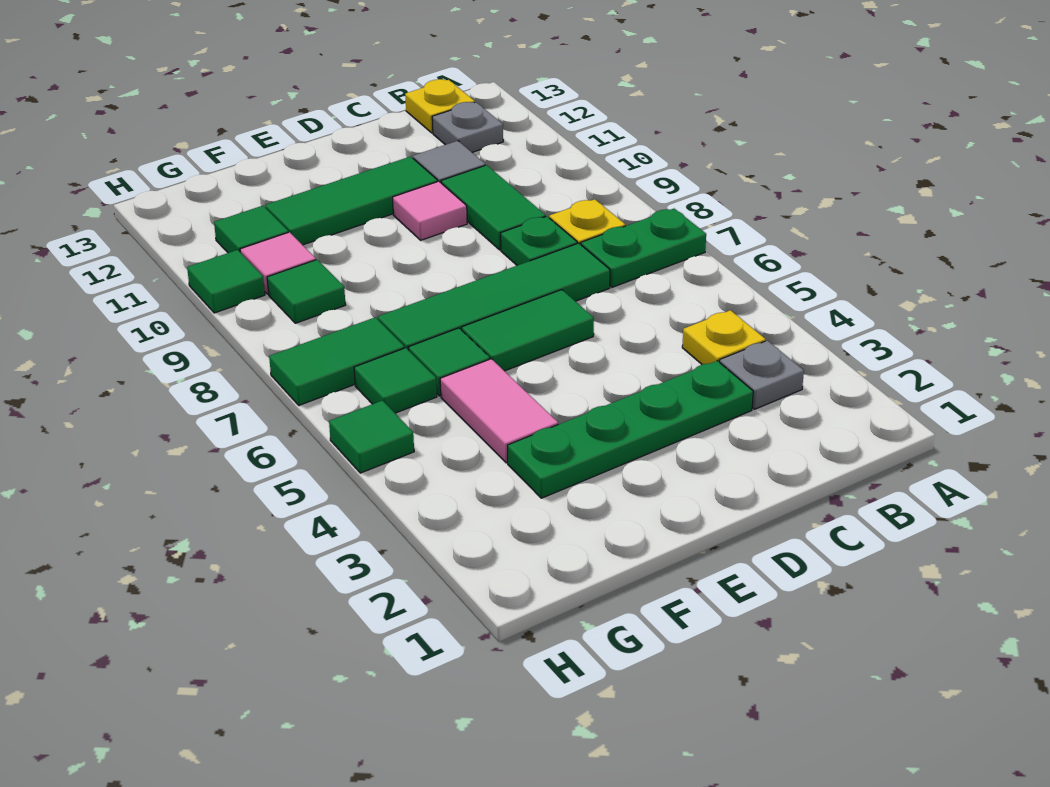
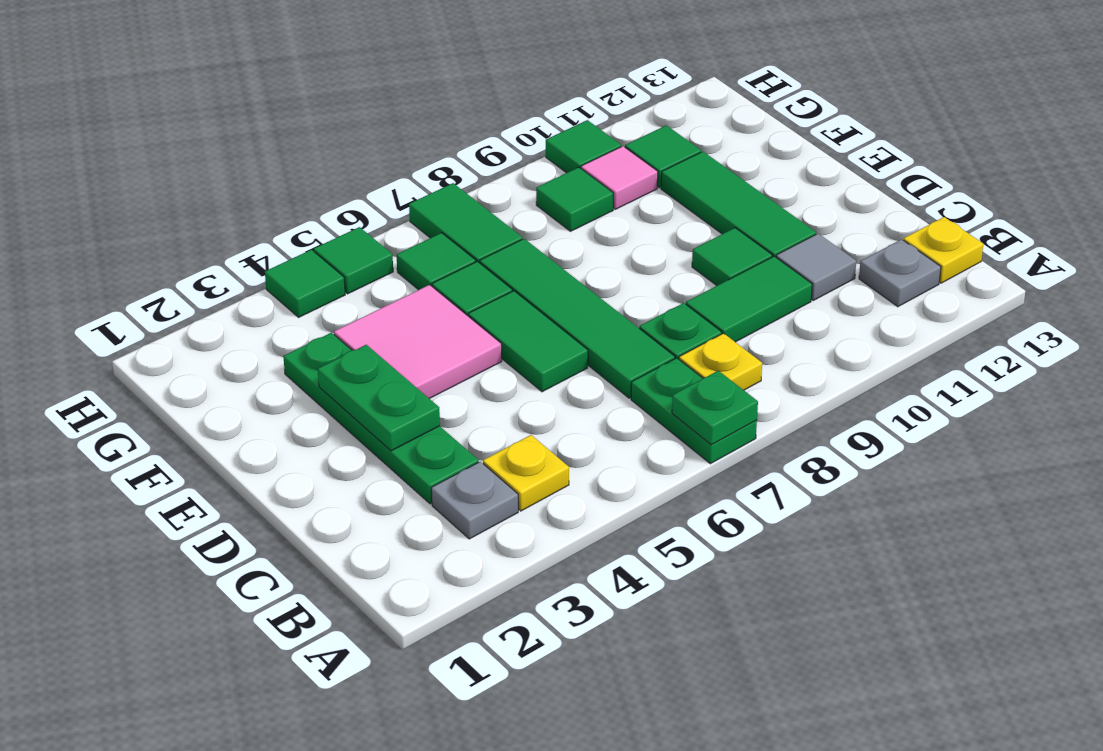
none -> green 1x1 plate [672,371,758,445]
none -> green 1x2 plate [318,345,440,451]
pink 1x1 tile [393,181,467,240] -> green 1x1 tile [692,228,772,286]
pink 1x2 tile [440,359,558,463] -> pink 2x2 tile [334,285,502,399]
none -> green 1x1 tile [265,250,345,317]

